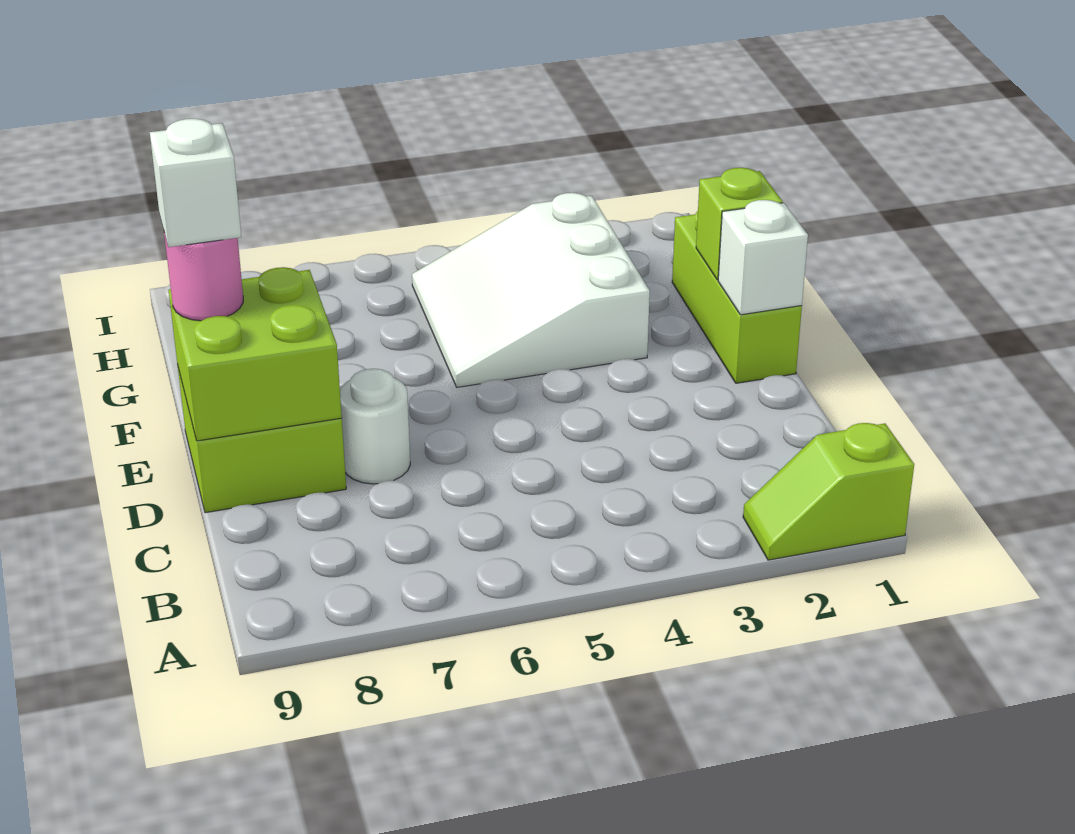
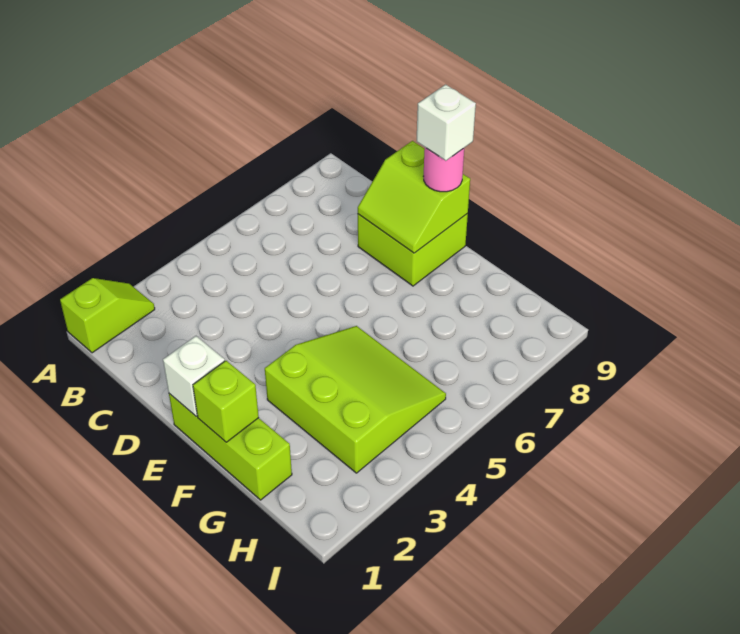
white 1x1 round brick [340,369,410,484] -> none
lime 2x2 brick [169,267,342,441] -> lime 2x2 slope [358,141,470,253]
white 3x3 slope [412,193,650,387] -> lime 3x3 slope [265,326,446,473]

